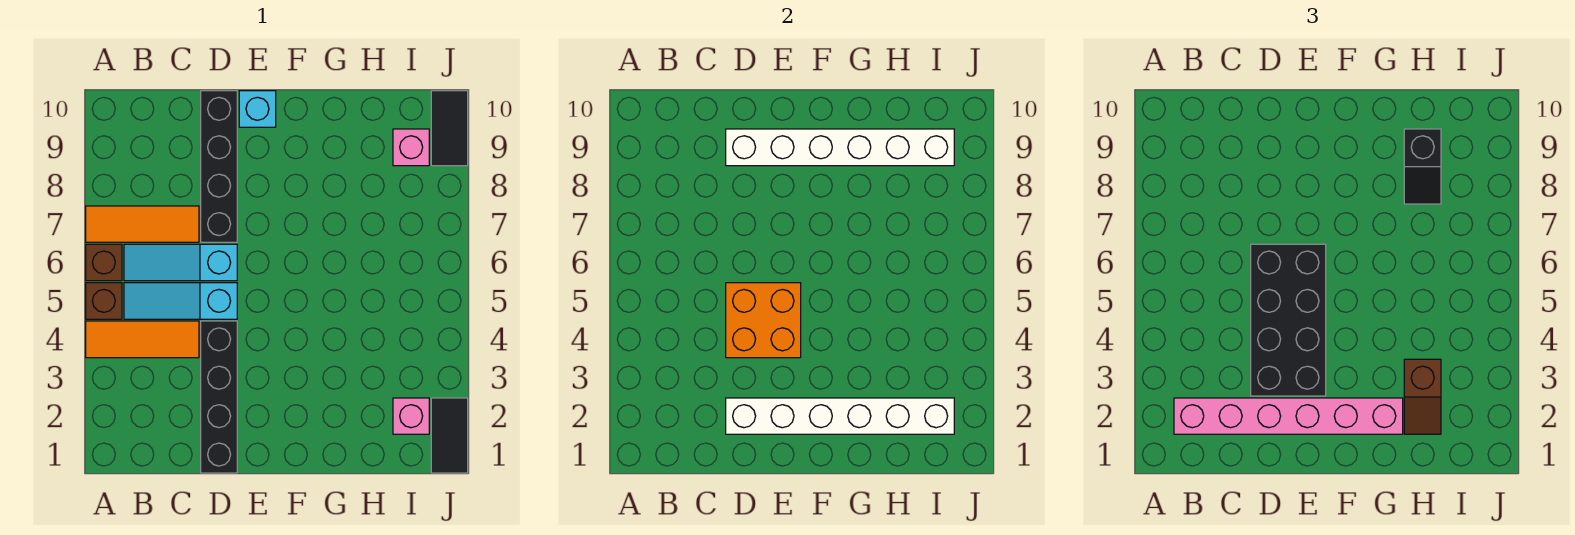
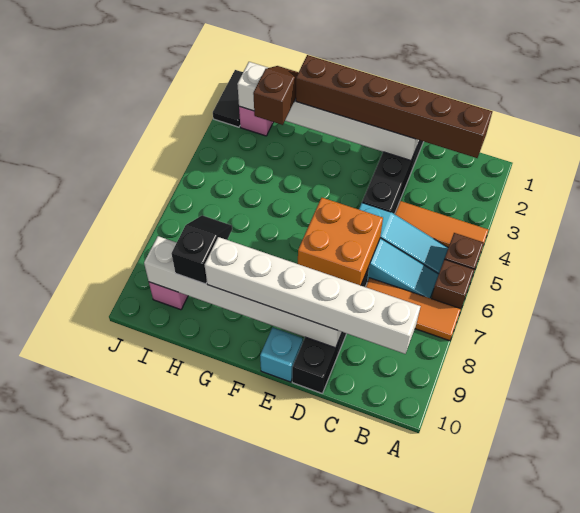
pink 1x6 brick [1174,398,1403,434] -> brown 1x6 brick [296,55,492,158]
none -> white 1x6 brick [205,237,421,354]
black 2x4 brick [1251,244,1326,396] -> none
orange 2x2 brick [726,283,801,358] -> orange 2x2 brick moved to [298,198,383,285]
black 1x2 tile [431,91,468,166] -> none

